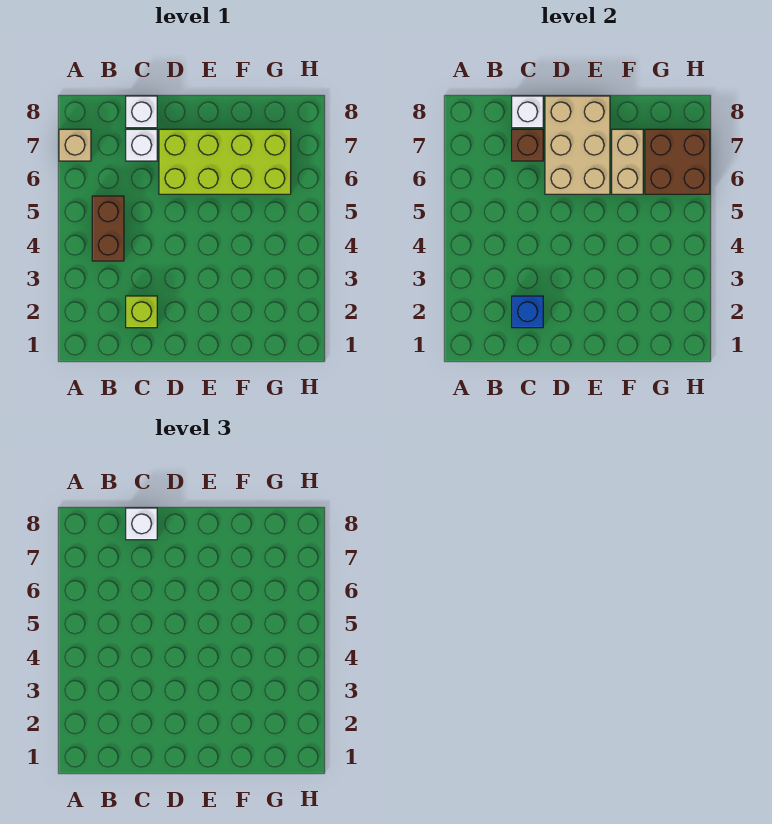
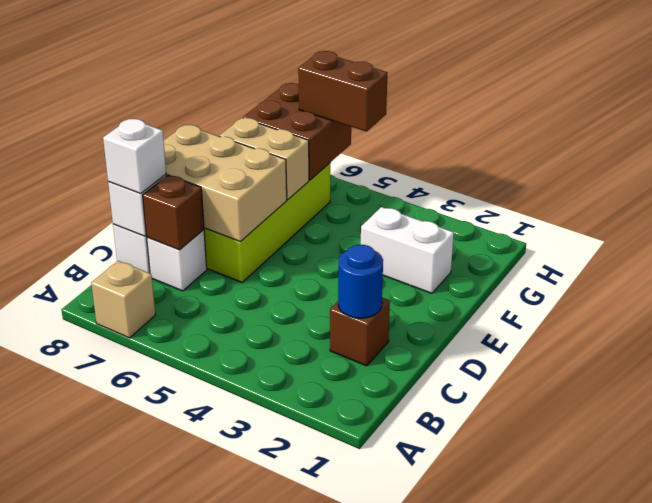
brown 1x2 brick [92,196,124,261] -> brown 1x2 brick moved to [298,51,387,132]
lime 1x1 brick [126,296,157,328] -> brown 1x1 brick [330,298,390,366]
blue 1x1 brick [512,296,543,328] -> blue 1x1 round brick [338,245,383,318]
none -> white 1x2 brick [361,207,454,293]

